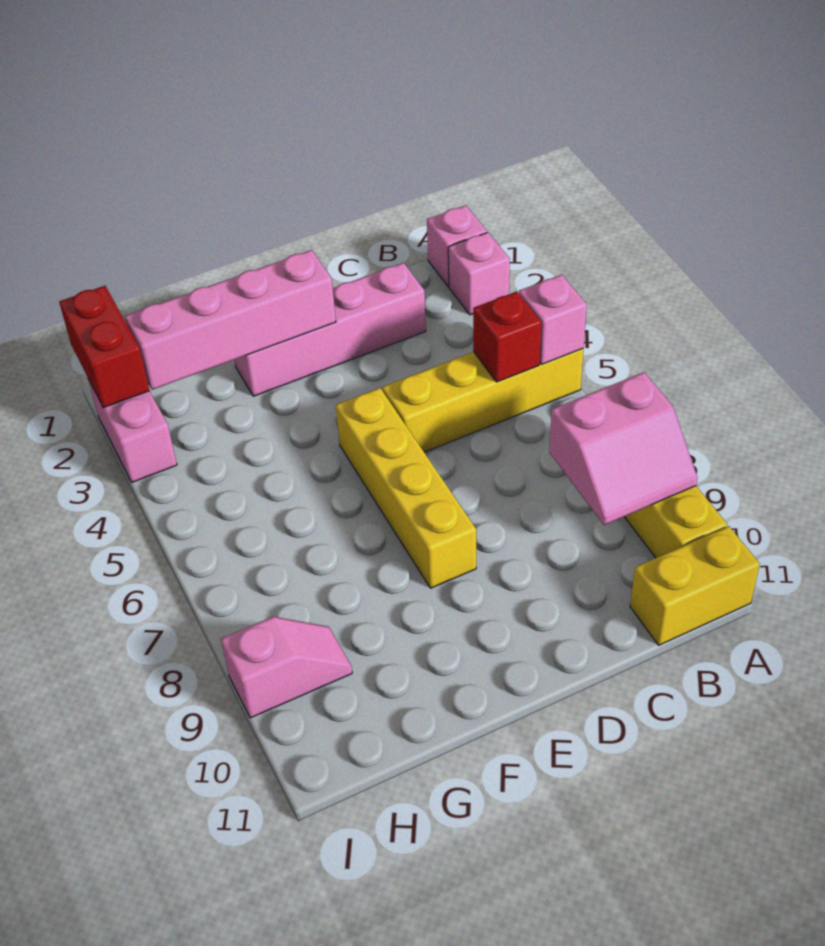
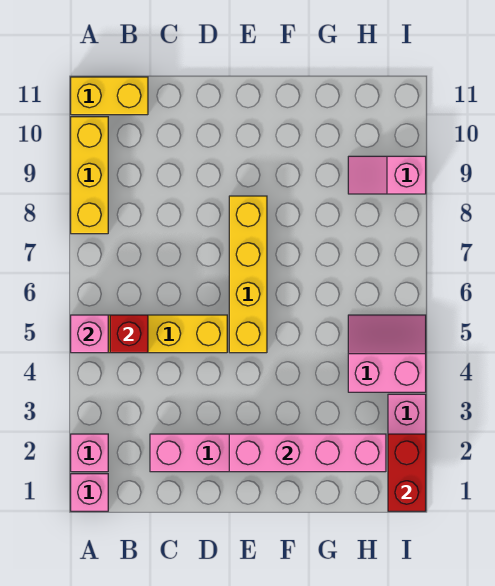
pink 2x2 slope [549,372,697,525] -> pink 2x2 slope moved to [348,315,426,392]

